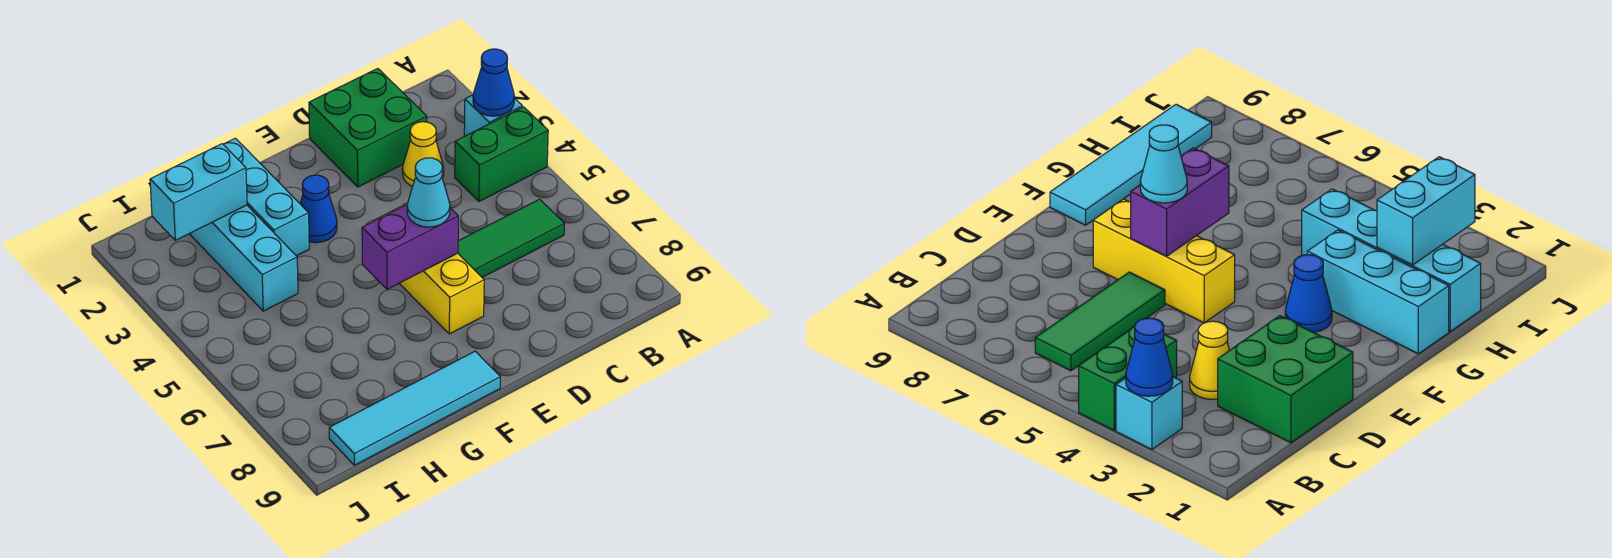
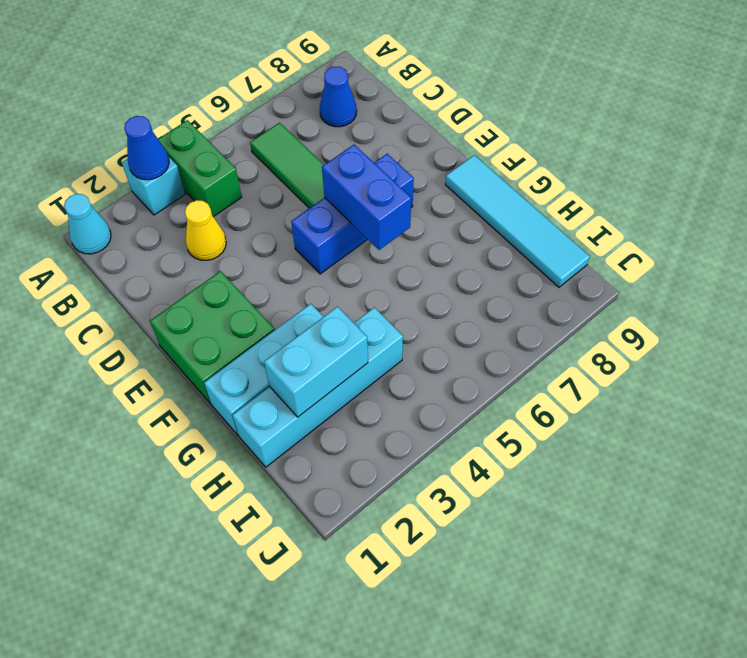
green 2x2 brick [309,69,427,187] -> green 2x2 brick moved to [150,271,274,404]
yellow 1x3 brick [373,203,484,334] -> blue 1x3 brick [291,154,414,274]
purple 1x2 brick [362,205,458,289] -> blue 1x2 brick [322,145,411,250]
cyan 1x1 cone [407,158,450,227] -> cyan 1x1 cone moved to [64,194,111,254]
blue 1x1 cone [300,175,337,243] -> blue 1x1 cone moved to [320,67,357,127]
cyan 1x2 brick [150,144,247,240] -> cyan 1x2 brick turned to [264,307,368,417]

